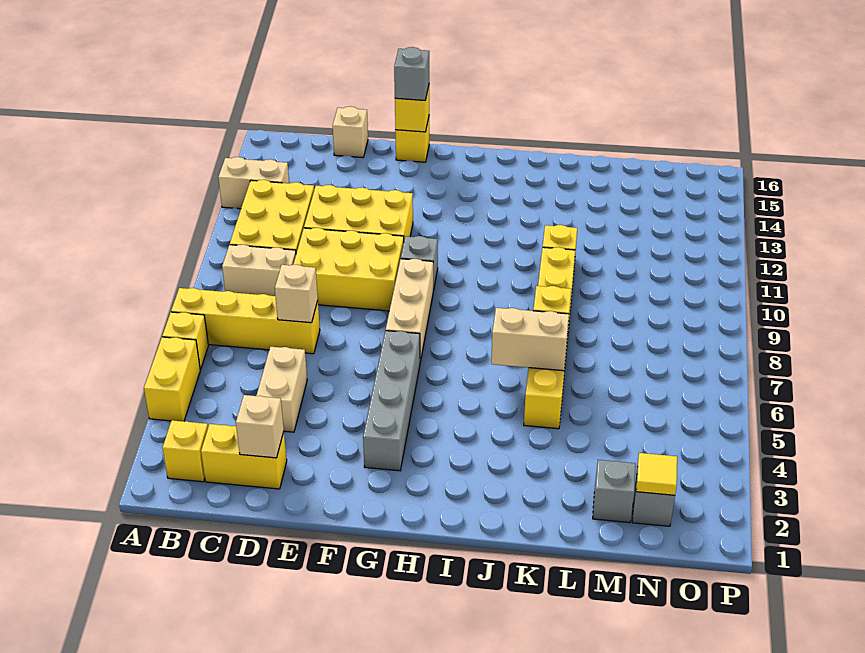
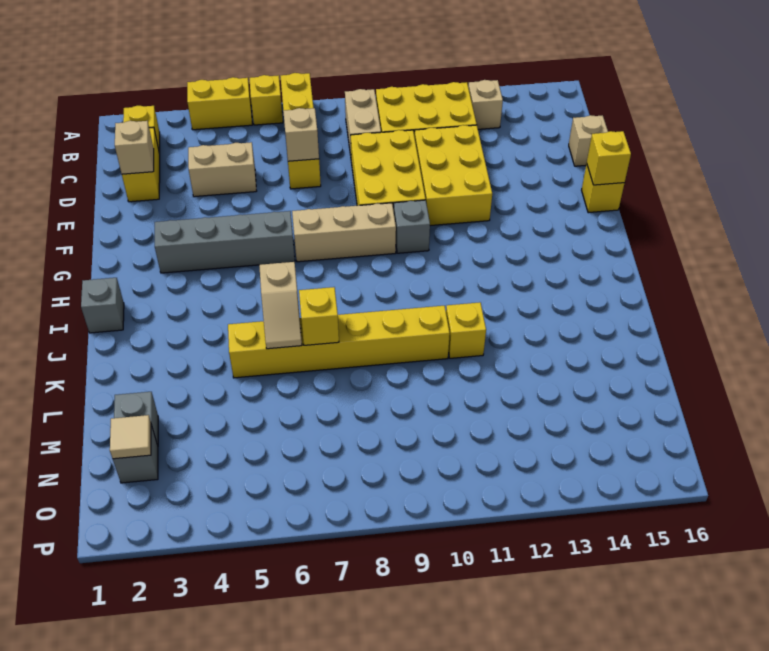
tan 1x2 brick [218,157,289,209] -> tan 1x1 brick [468,80,503,129]
grey 1x1 brick [394,47,429,101] -> grey 1x1 brick moved to [81,278,124,333]
tan 1x2 brick [491,308,569,371] -> tan 1x2 slope [259,262,302,349]
yellow 1x1 tile [636,453,677,495] -> tan 1x1 tile [110,415,151,459]

